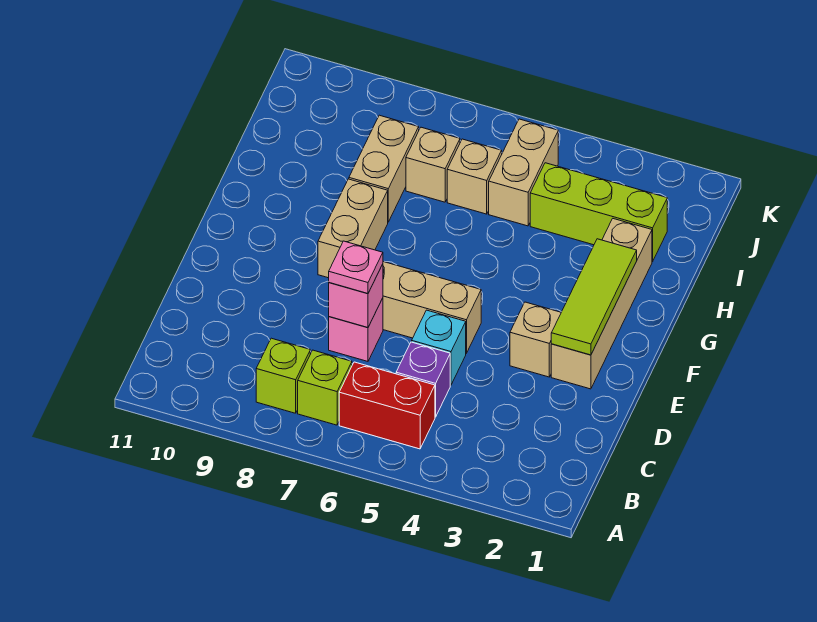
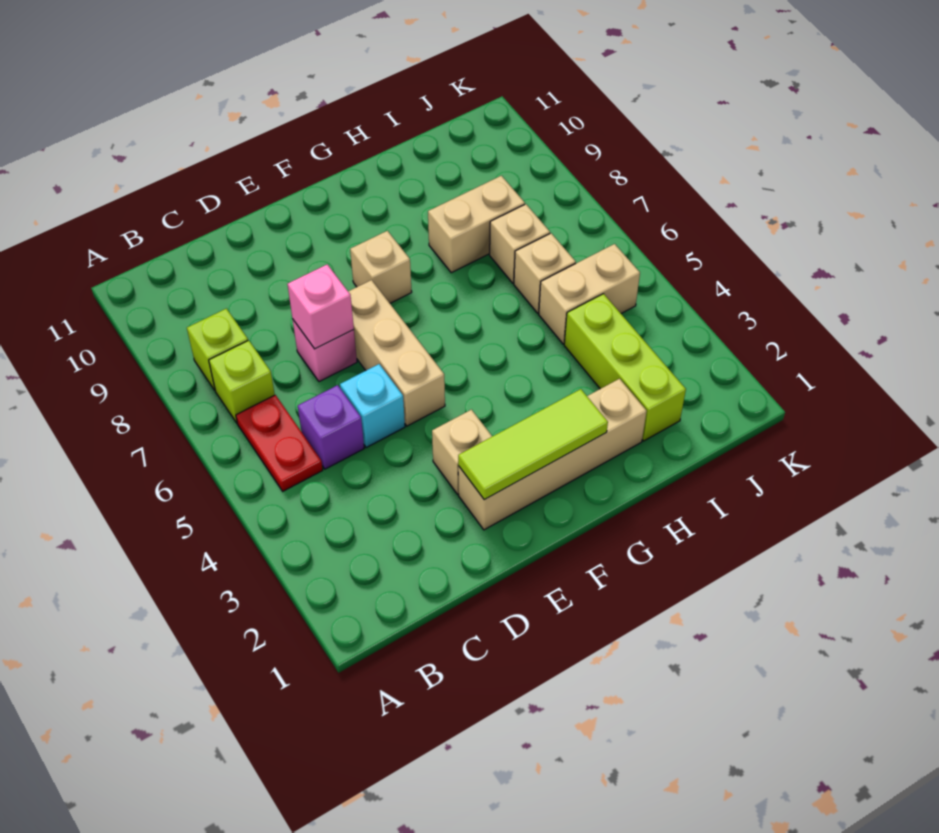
red 1x2 brick [339,362,435,449] -> red 1x2 plate [236,395,323,491]
pink 1x1 plate [329,241,383,294] -> none
tan 1x2 brick [318,179,388,278] -> tan 1x1 brick [350,231,412,303]

